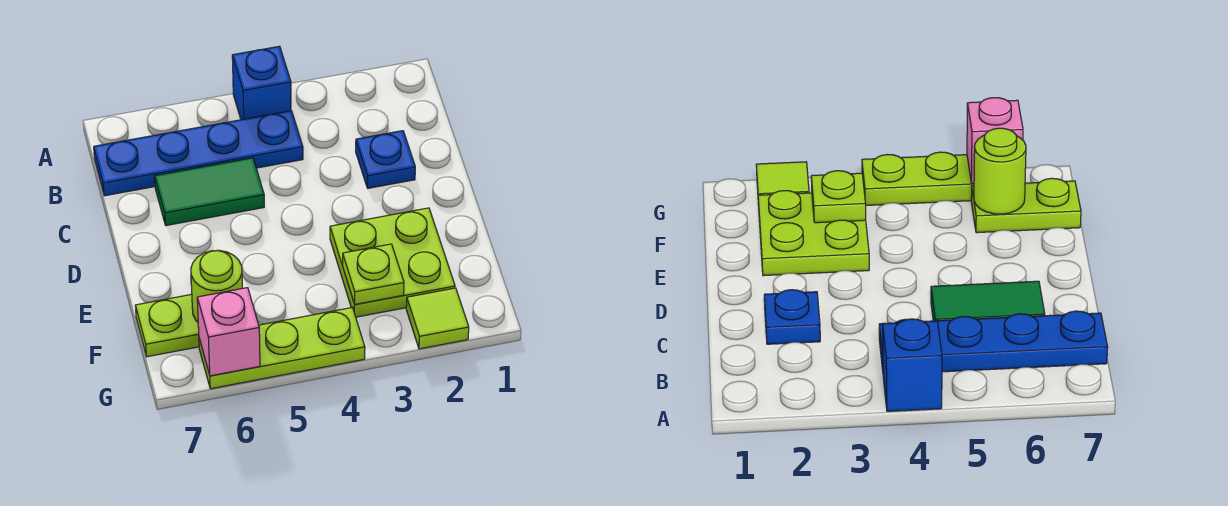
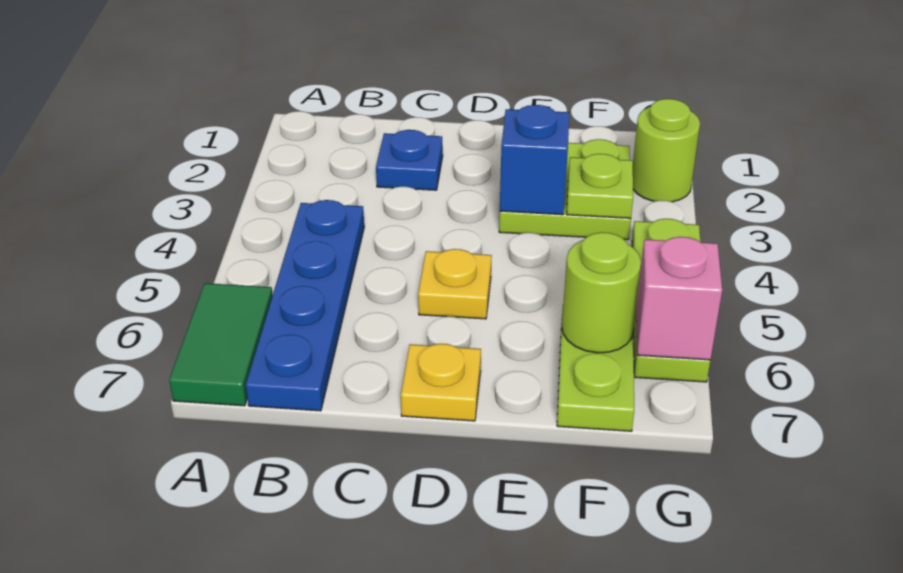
blue 1x1 brick [232,46,291,120] -> blue 1x1 brick moved to [500,105,569,215]
green 1x2 tile [155,158,264,226] -> green 1x2 tile moved to [169,283,273,406]
none -> yellow 1x1 plate [418,249,492,319]
none -> yellow 1x1 plate [401,344,481,421]
lime 1x1 tile [406,288,469,349] -> lime 1x1 round brick [633,99,700,202]

